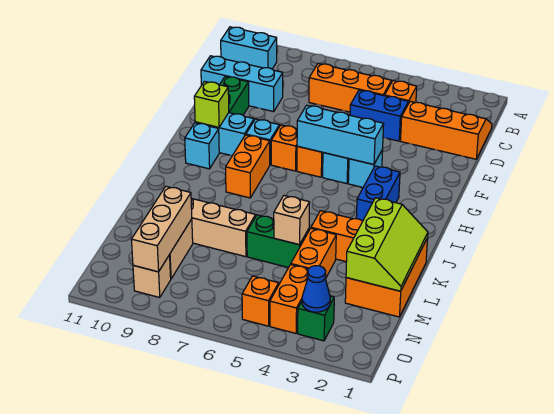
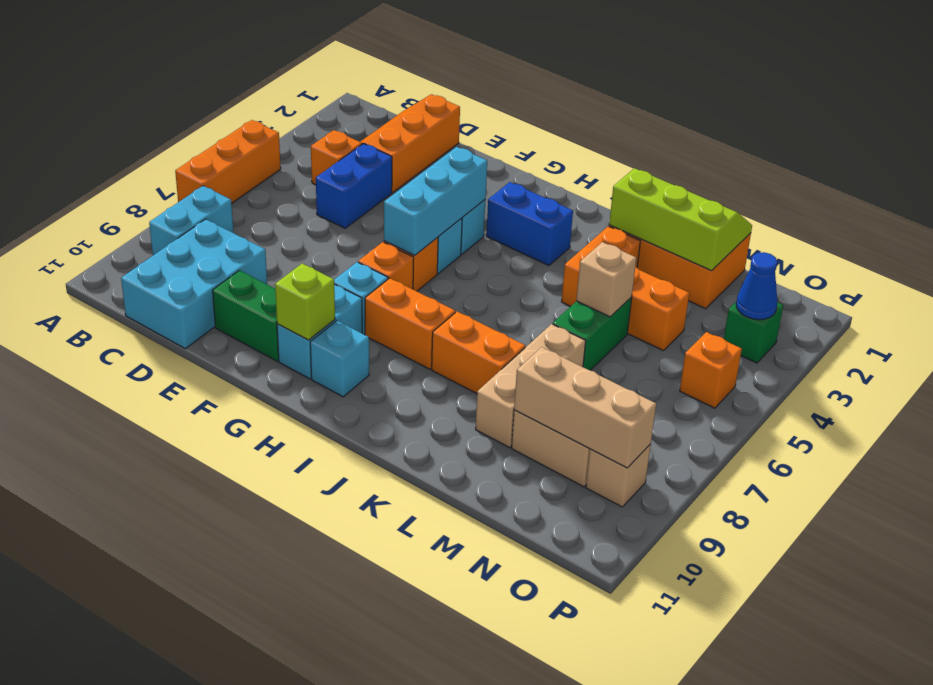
cyan 1x2 brick [221,27,277,69] -> cyan 1x2 brick moved to [149,186,233,255]
orange 1x3 brick [309,64,391,112] -> orange 1x3 brick moved to [175,120,281,203]
cyan 1x3 brick [201,56,283,112] -> cyan 2x3 brick [121,219,267,349]
orange 1x2 brick [270,264,308,333] -> orange 1x2 brick moved to [432,312,525,394]

